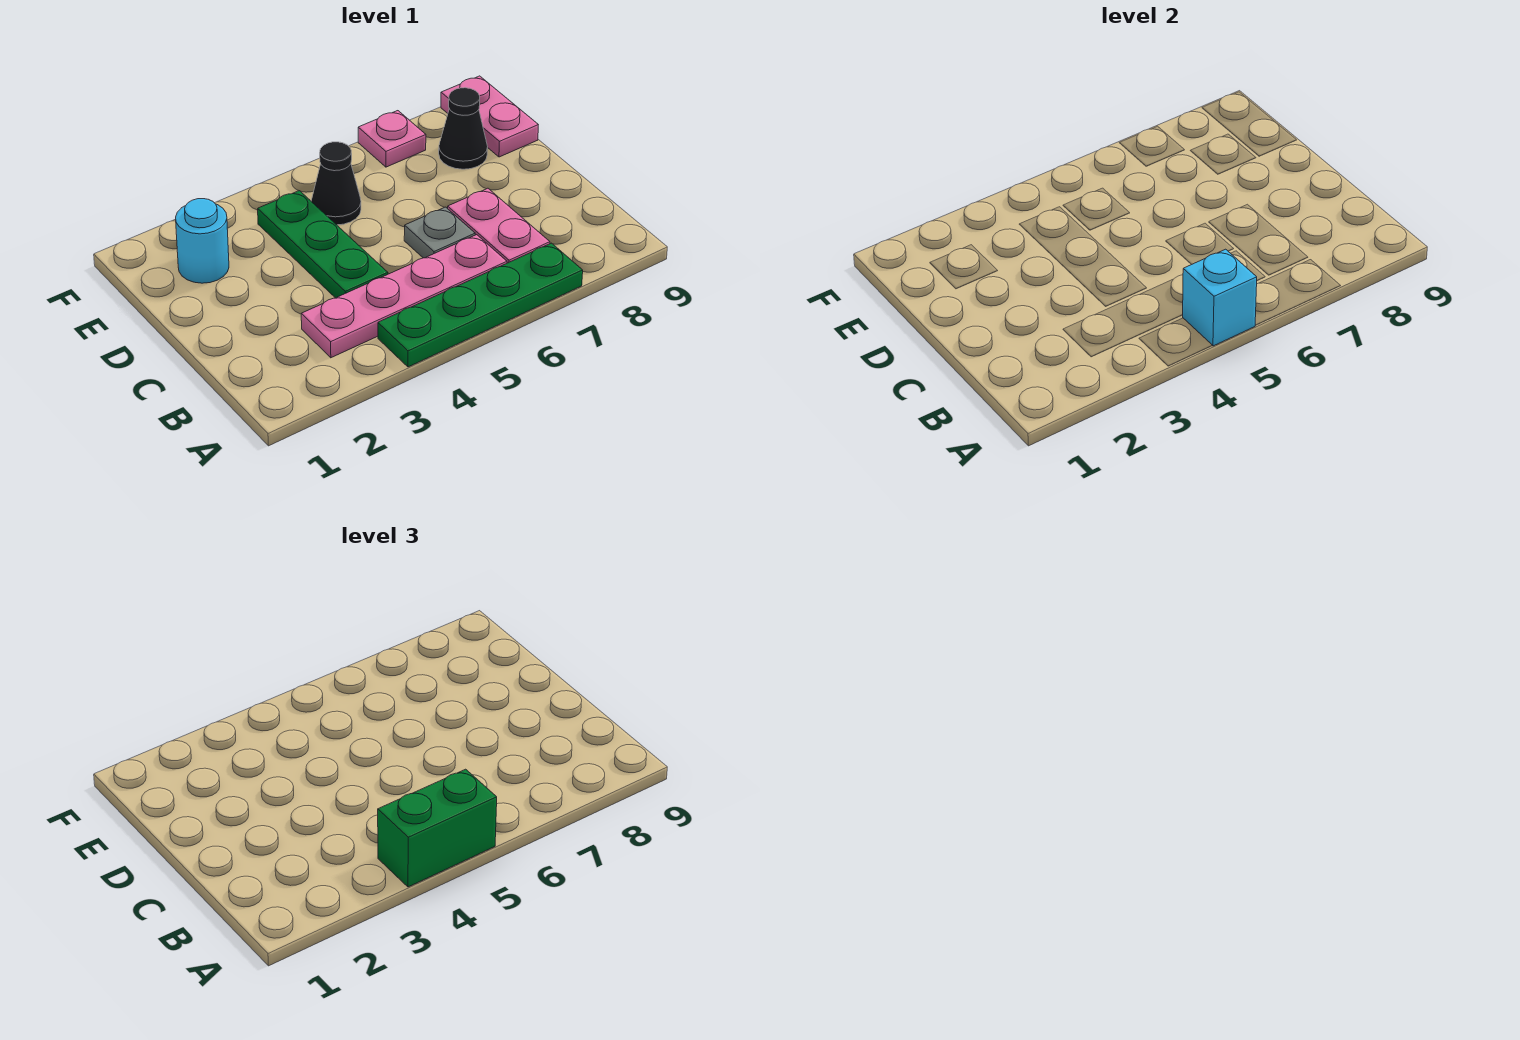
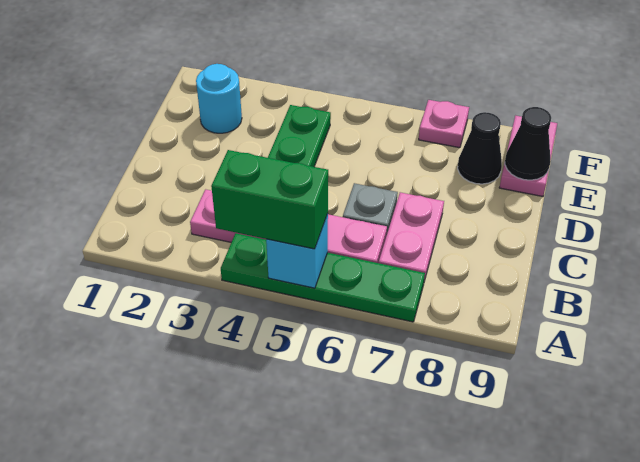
black 1x1 cone [311,142,361,225] -> black 1x1 cone moved to [505,107,551,180]

